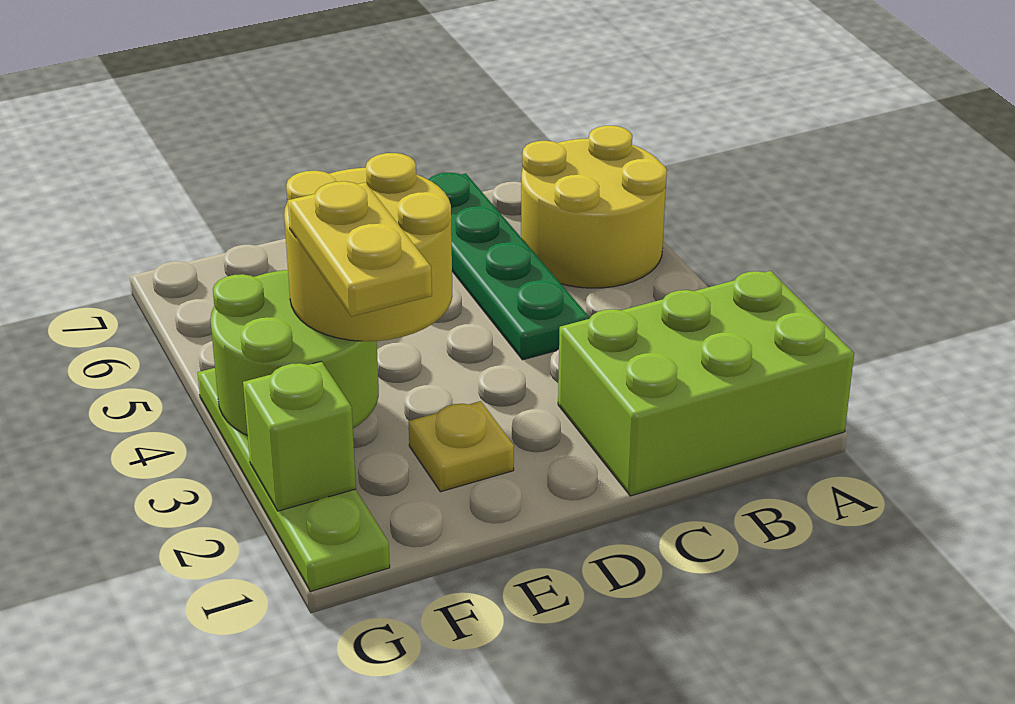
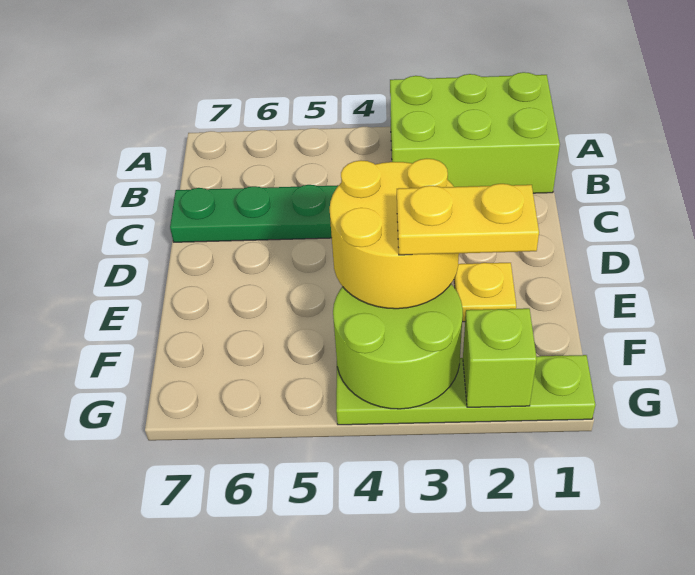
lime 2x3 brick [558,271,854,496] -> lime 2x3 brick turned to [390,72,560,193]
yellow 2x2 round brick [521,126,667,288] -> none

